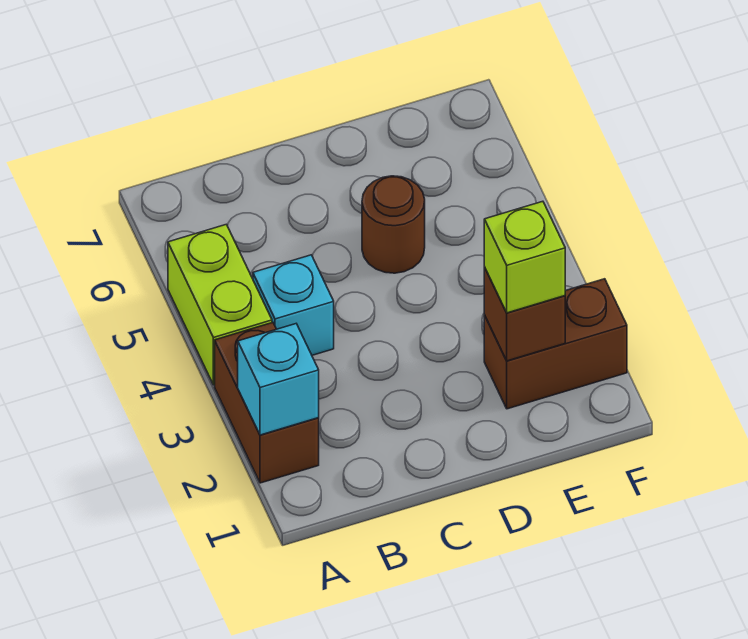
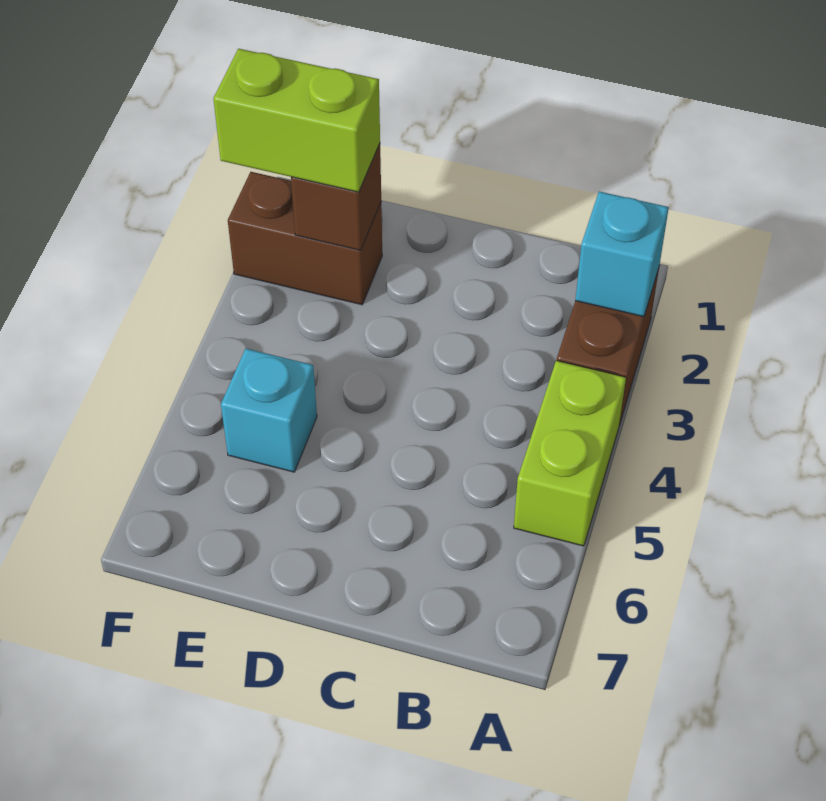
cyan 1x1 brick [253,255,334,355] -> cyan 1x1 brick moved to [221,349,317,472]
brown 1x1 round brick [362,176,425,273] -> none
lime 1x1 brick [484,201,565,313] -> lime 1x2 brick [213,49,380,192]

